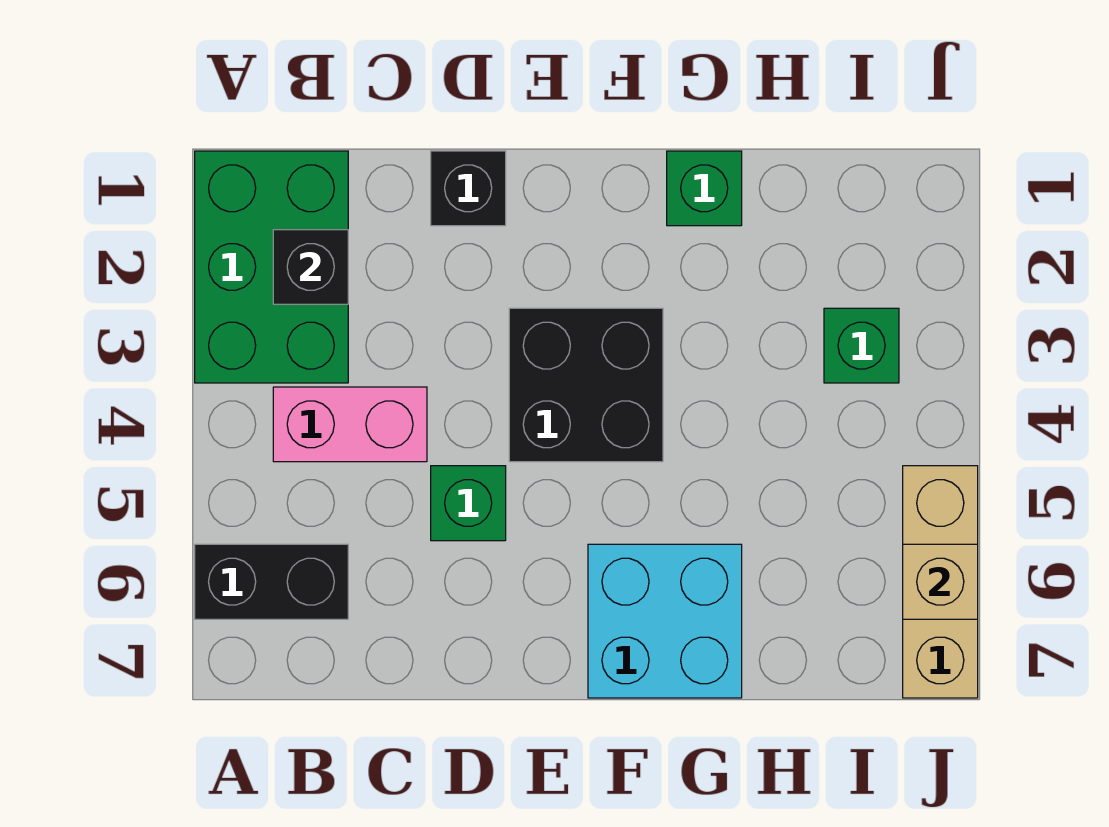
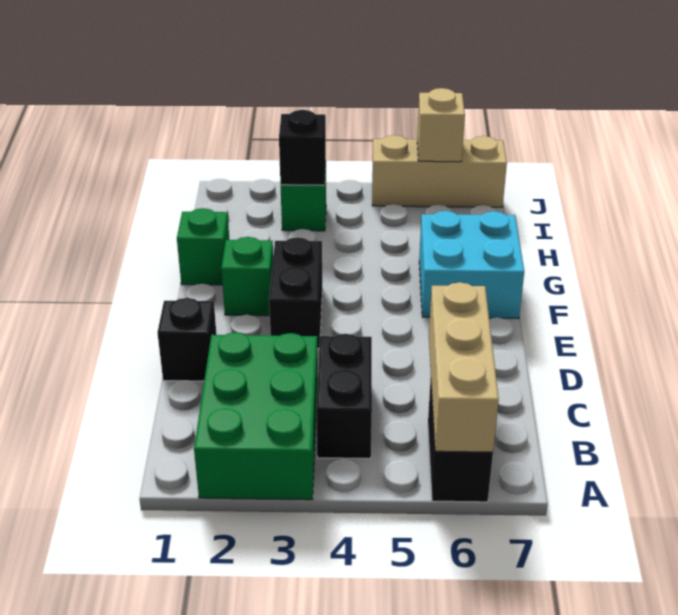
green 2x3 brick [195,151,348,383] -> green 2x3 brick turned to [194,332,318,500]
none -> tan 1x3 brick [429,282,499,452]
black 1x1 brick [273,230,348,304] -> black 1x1 brick moved to [279,110,326,185]
pink 1x2 brick [273,387,427,462] -> black 1x2 brick [316,334,372,459]
green 1x1 brick [431,466,506,541] -> green 1x1 brick moved to [221,237,273,316]
black 2x2 brick [509,308,663,462] -> black 1x2 brick [269,237,322,348]

